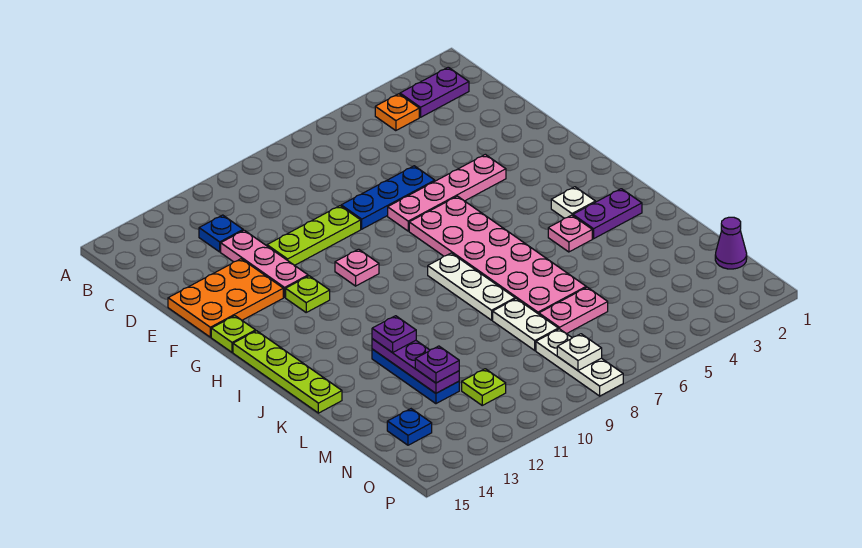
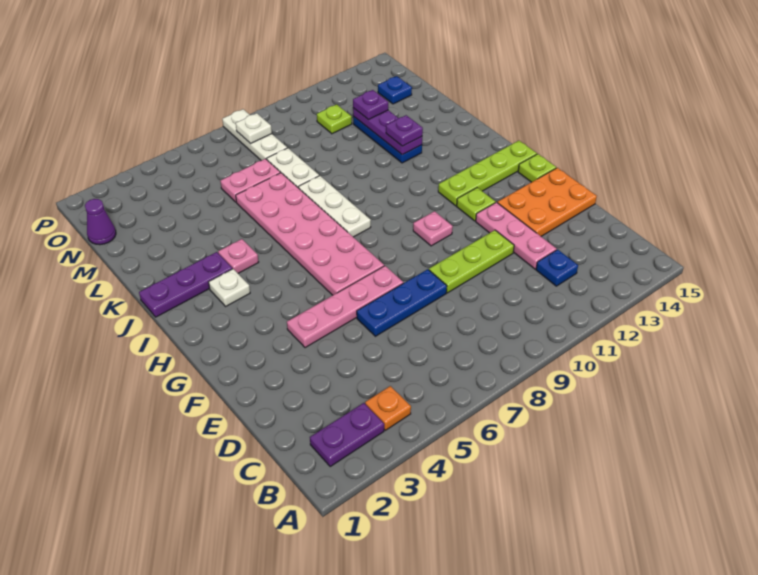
lime 1x4 plate [233,331,342,413] -> lime 1x4 plate turned to [438,141,537,206]
purple 1x2 plate [573,189,642,239] -> purple 1x3 plate [139,252,232,317]

